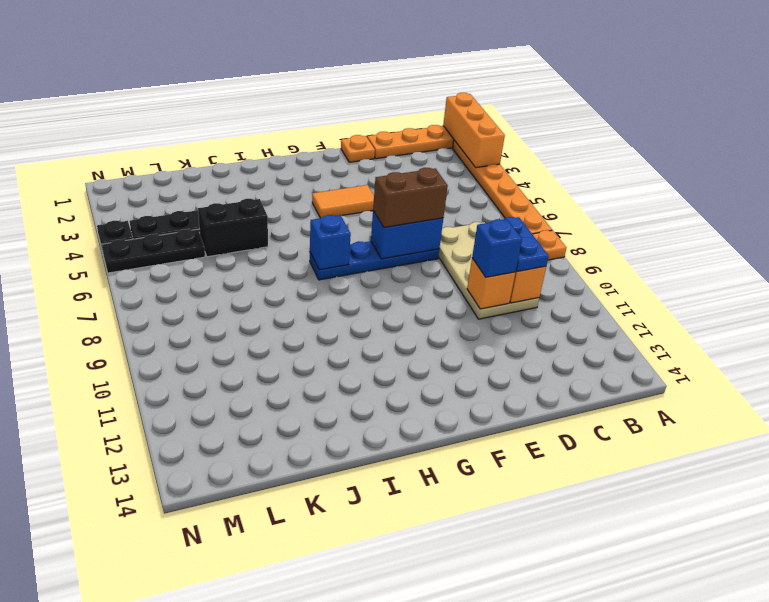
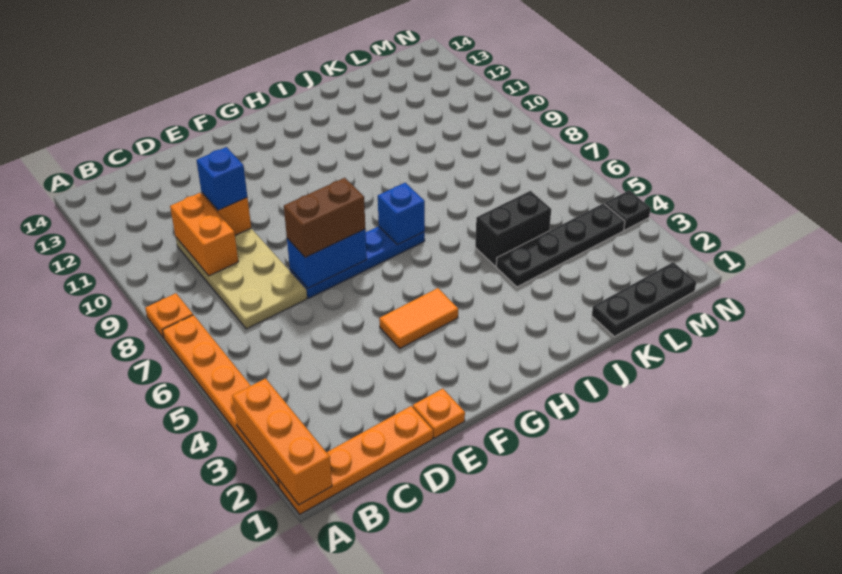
blue 1x2 plate [504,217,549,271] -> none
black 1x3 plate [102,229,205,273] -> black 1x3 plate moved to [592,262,696,337]

